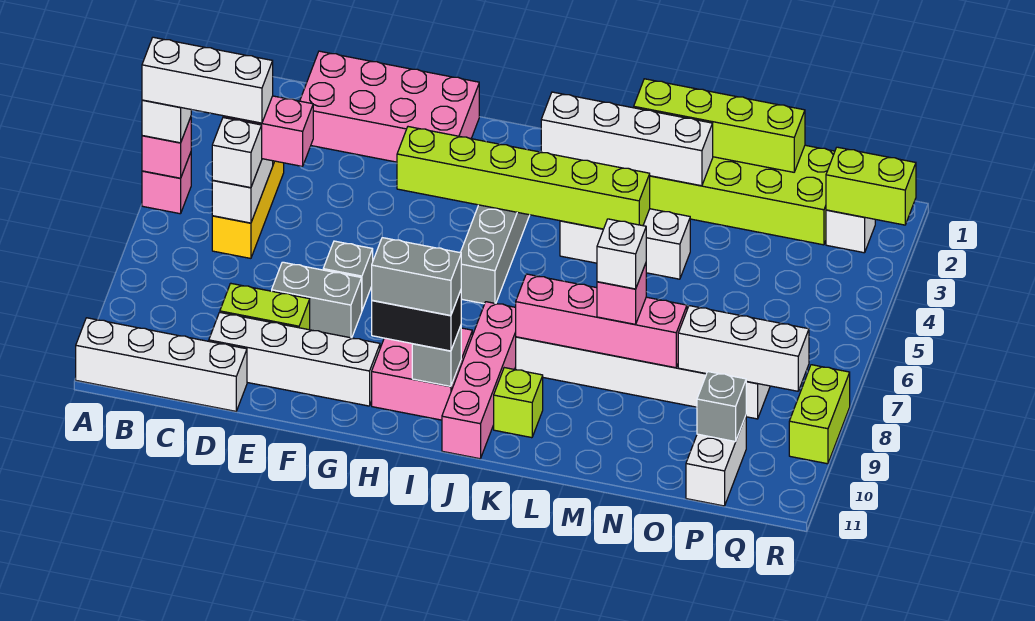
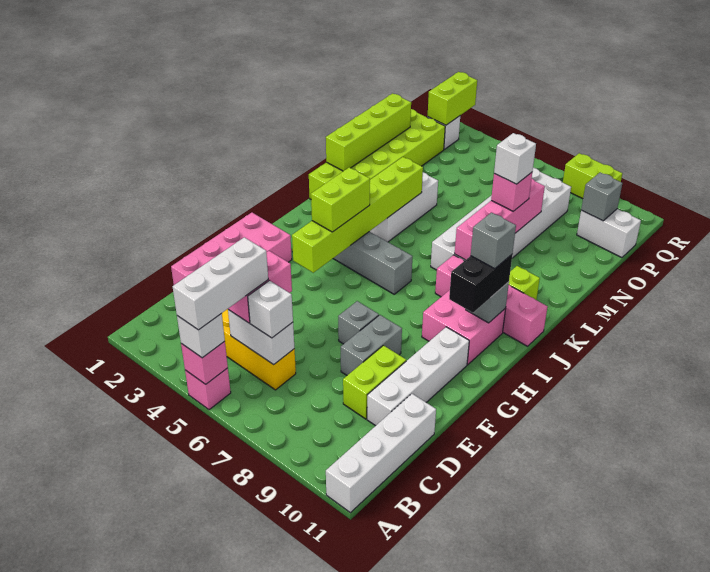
none -> lime 1x2 brick [311,168,370,232]
grey 1x2 brick [372,238,461,316] -> grey 1x1 brick [471,213,516,269]
white 1x4 brick [541,92,713,186] -> none
white 1x3 brick [678,306,809,391] -> none

